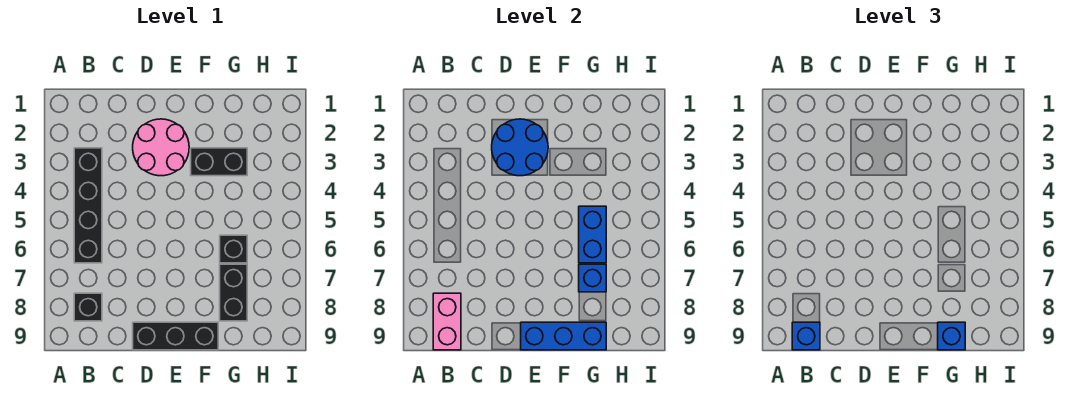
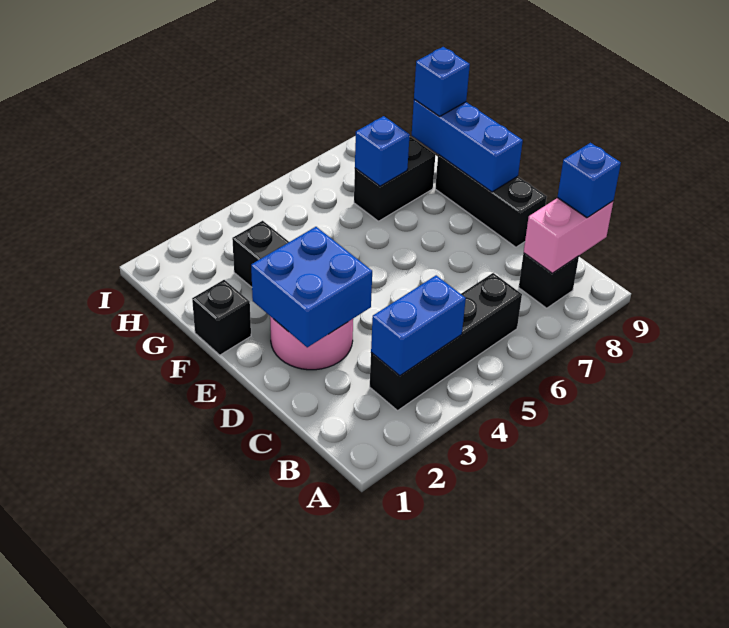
blue 2x2 round brick [492,119,548,176] -> blue 2x2 brick [251,227,372,347]
blue 1x2 brick [579,206,606,263] -> blue 1x2 brick moved to [371,275,466,376]
black 1x1 brick [220,235,247,263] -> black 1x1 brick moved to [192,280,251,355]

